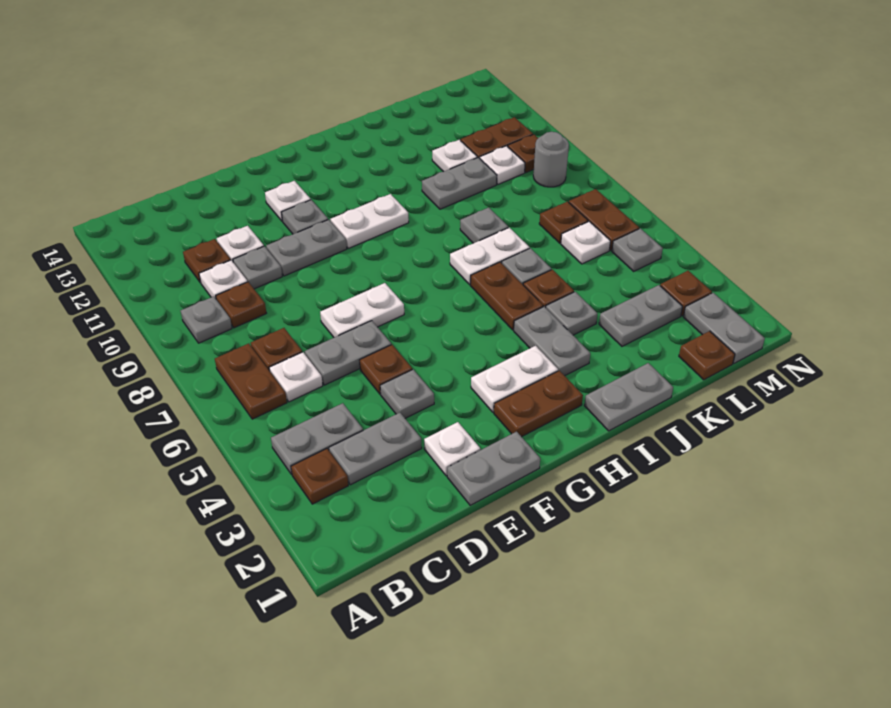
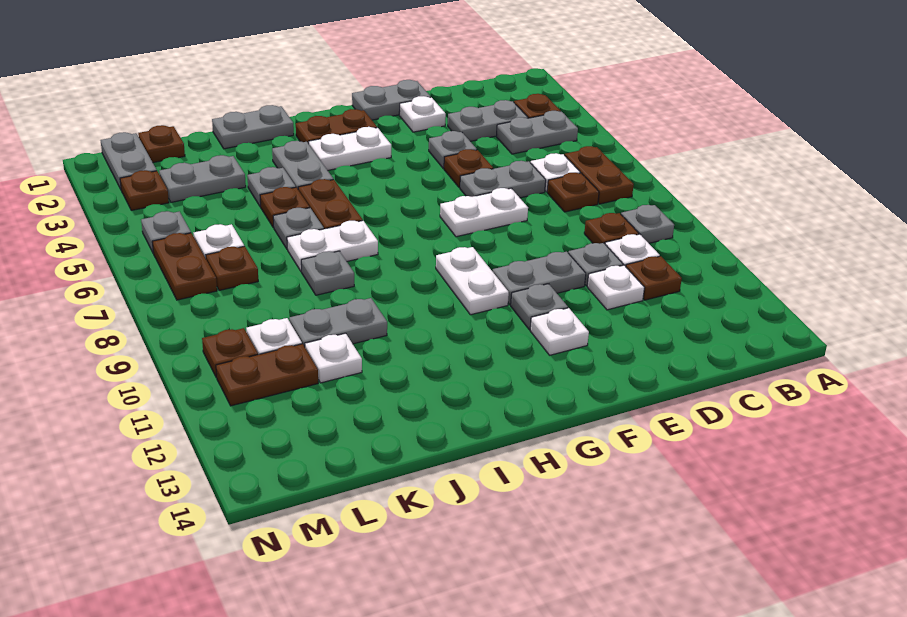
white 1x2 plate [330,194,409,248] -> white 1x2 plate turned to [436,247,509,315]
grey 1x1 round brick [533,132,569,187] -> none

